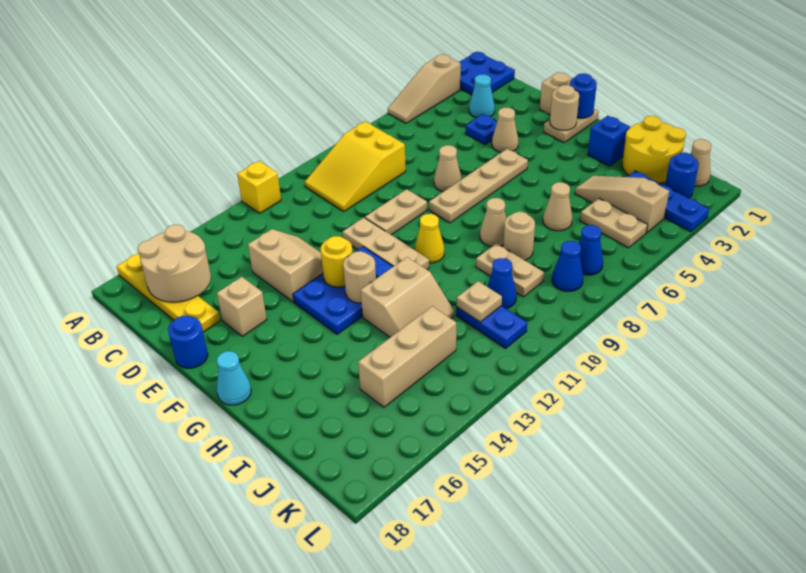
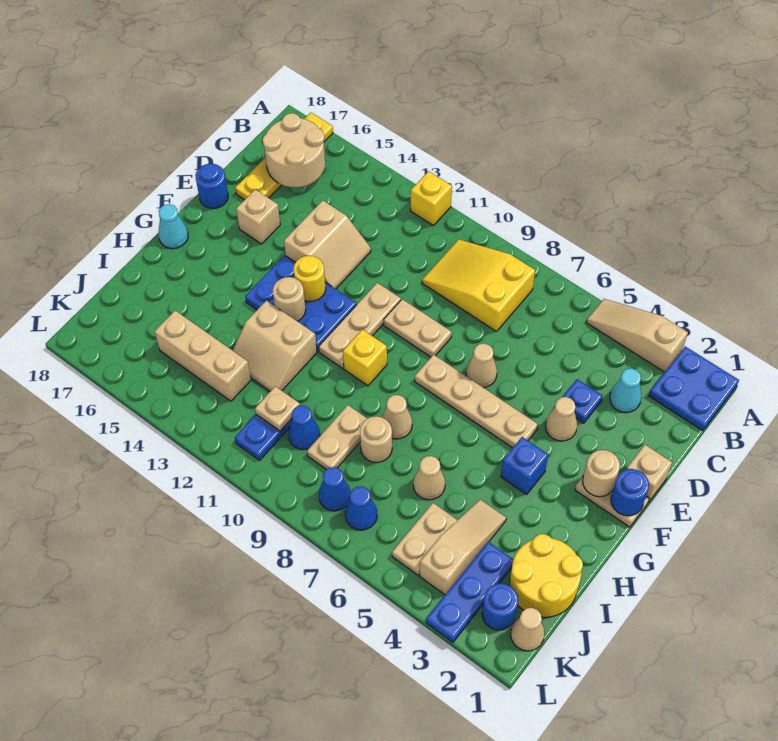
yellow 1x1 cone [415,214,444,263] -> yellow 1x1 brick [343,329,387,386]
blue 1x1 brick [588,116,630,166] -> blue 1x1 brick moved to [501,437,548,494]

